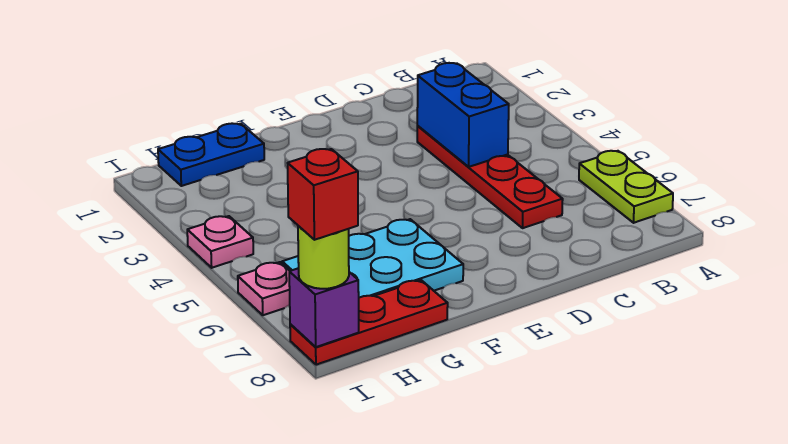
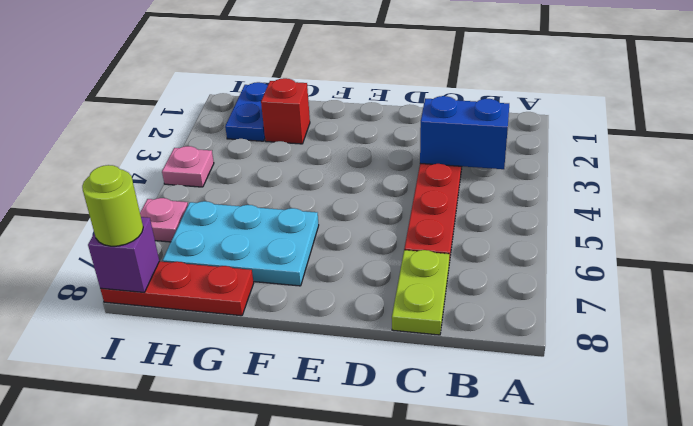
lime 1x2 plate [579,151,673,223] -> lime 1x2 plate moved to [392,250,449,335]
blue 1x2 brick [417,63,509,167] -> blue 1x2 brick turned to [420,96,509,169]
blue 1x2 plate [158,123,264,186] -> blue 1x2 plate turned to [225,82,268,141]
red 1x1 brick [287,149,358,240] -> red 1x1 brick moved to [261,78,310,144]

